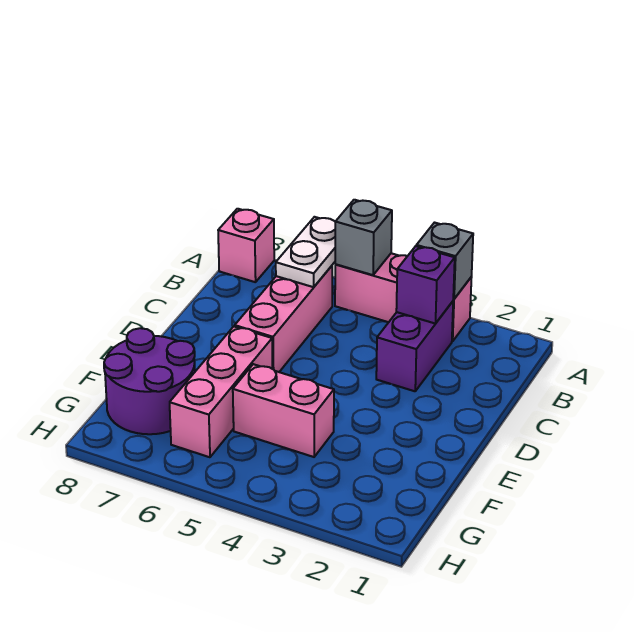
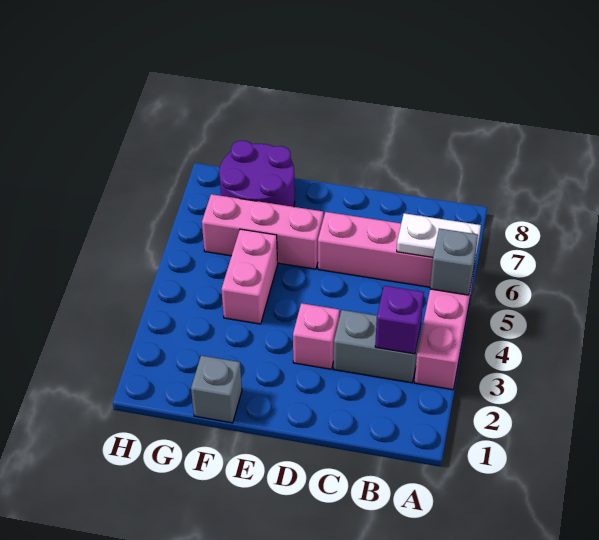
grey 1x1 brick [416,223,473,299] -> grey 1x1 brick moved to [191,356,242,423]
pink 1x1 brick [218,209,274,282] -> pink 1x1 brick moved to [293,303,340,369]
purple 1x2 brick [376,301,453,391] -> grey 1x2 brick [334,310,421,383]

